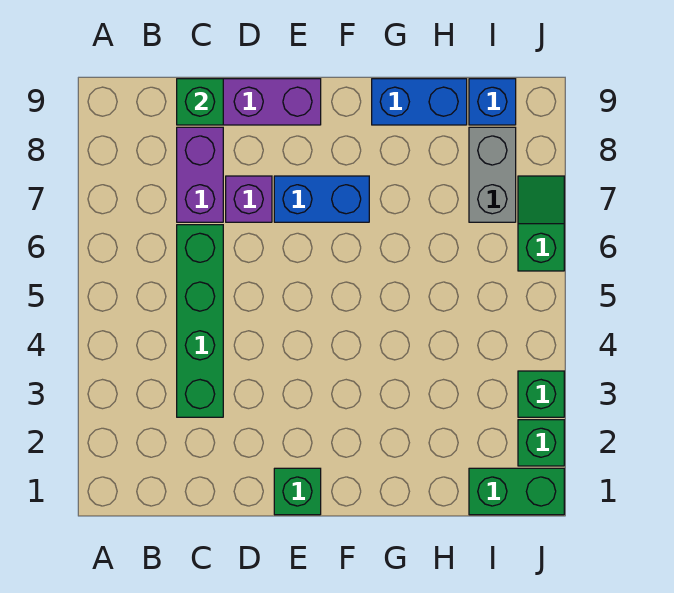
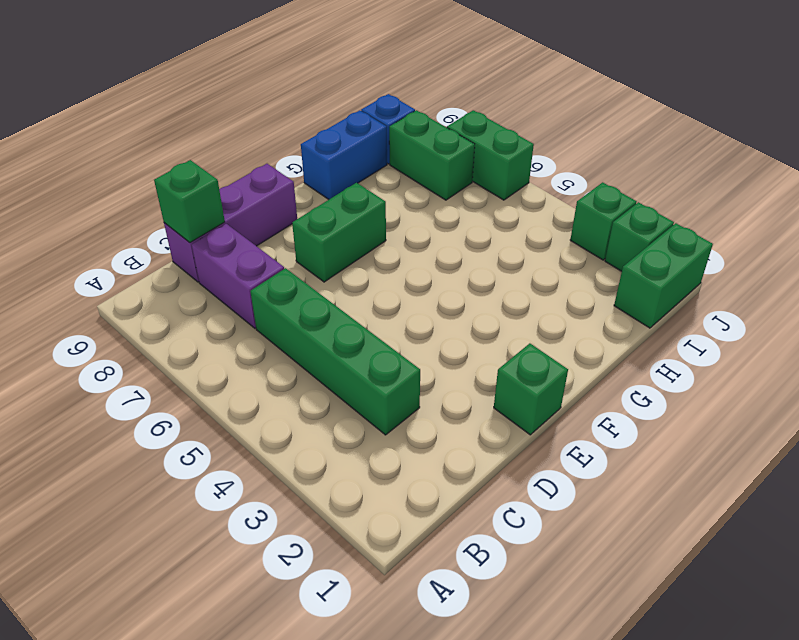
purple 1x1 brick [226,176,272,222] -> none
blue 1x2 brick [274,176,369,222] -> green 1x2 brick [292,183,386,282]
grey 1x2 brick [469,127,516,222] -> green 1x2 brick [389,110,475,200]
green 1x2 slope [518,176,564,271] -> green 1x2 brick [447,110,534,200]

